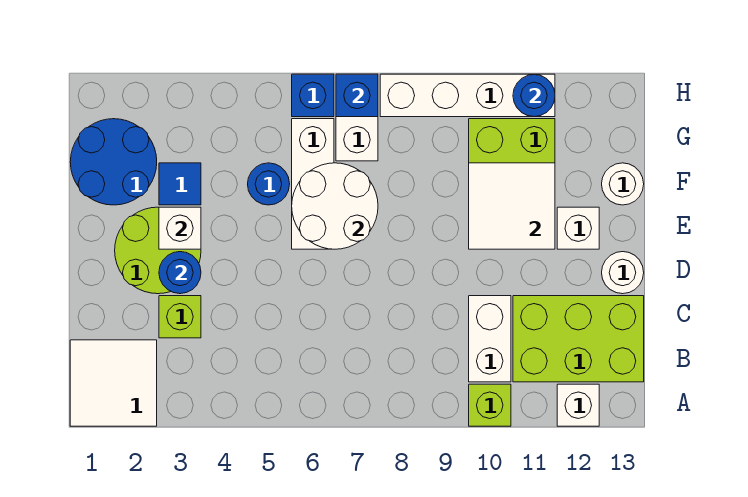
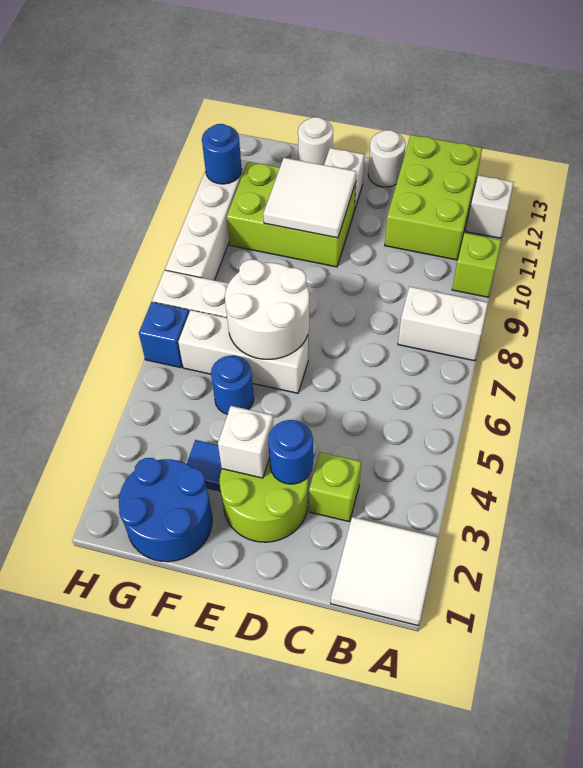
white 1x2 brick [469,296,511,382] -> white 1x2 brick moved to [398,287,488,361]
blue 1x1 brick [336,74,378,117] -> none

